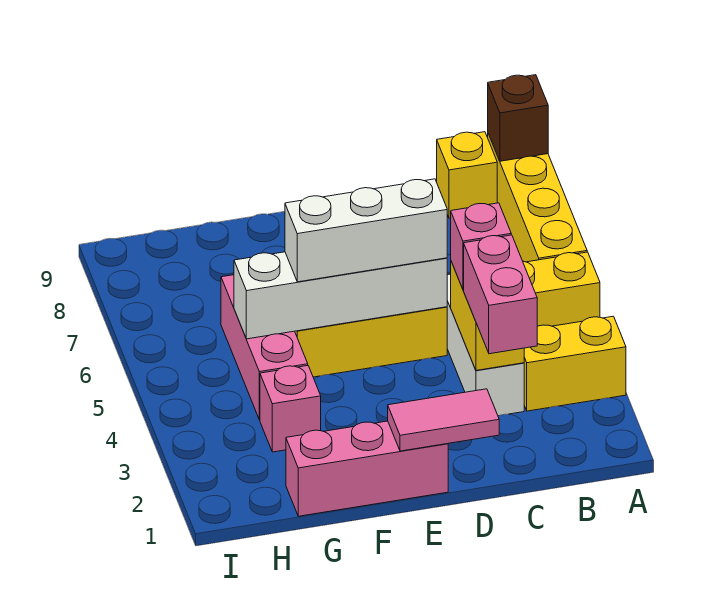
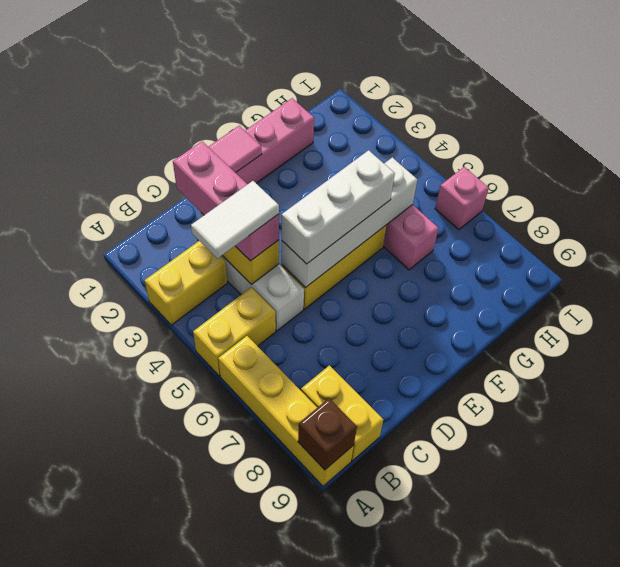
none -> white 1x2 tile [191,181,279,259]
yellow 1x1 brick [437,132,497,218] -> yellow 1x2 brick [301,365,383,461]
pink 1x1 brick [260,366,321,452] -> pink 1x1 brick moved to [435,167,489,230]

